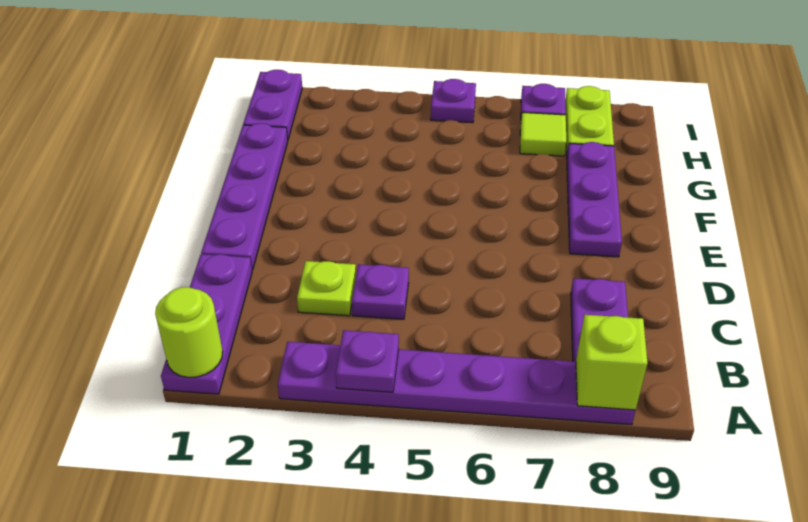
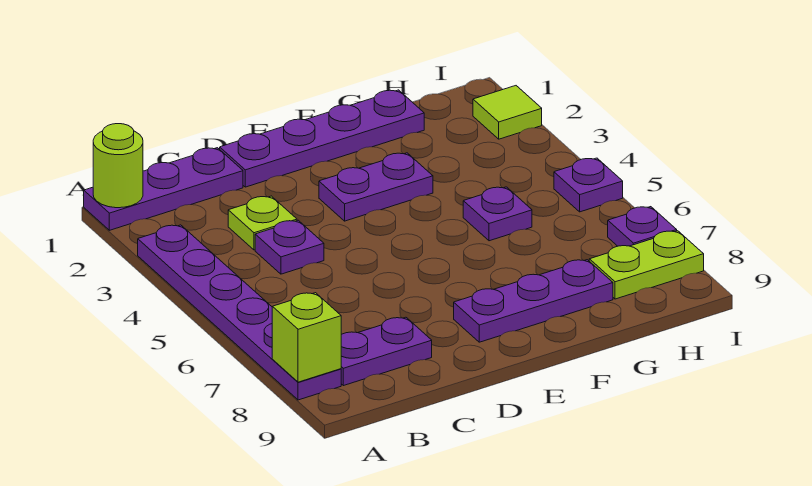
purple 1x1 plate [336,330,399,392] -> purple 1x1 plate moved to [463,187,532,241]
purple 1x2 plate [243,70,302,139] -> purple 1x2 plate moved to [319,153,433,221]
lime 1x1 tile [520,112,566,156] -> lime 1x1 tile moved to [473,86,542,139]

